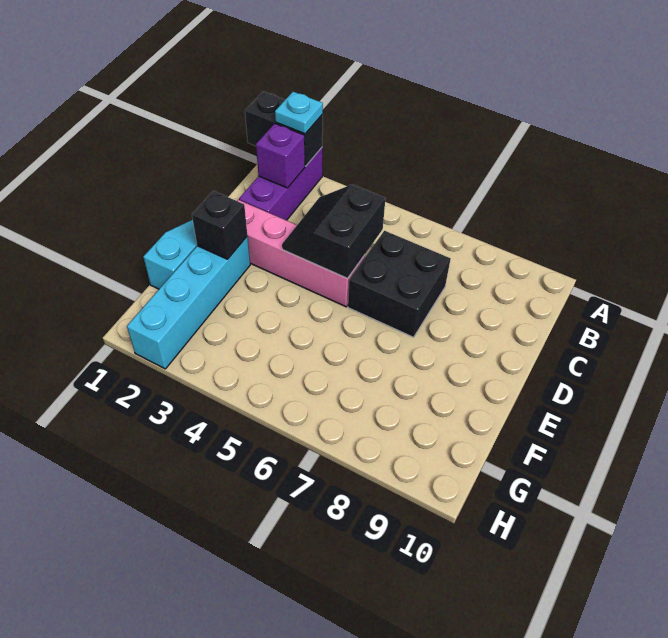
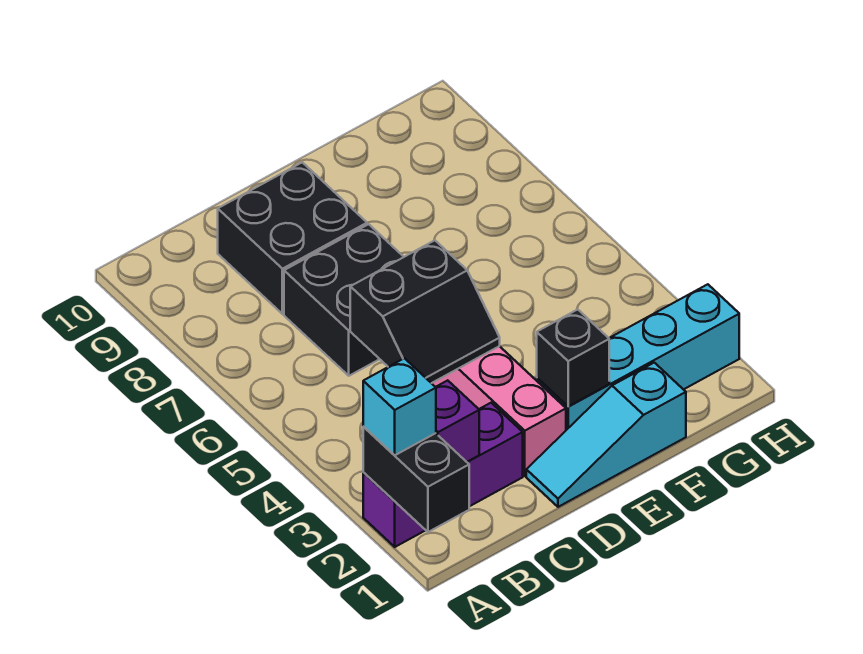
cyan 1x1 plate [275,92,323,134] -> cyan 1x1 brick [363,358,436,455]
none -> black 2x2 brick [218,162,367,314]

